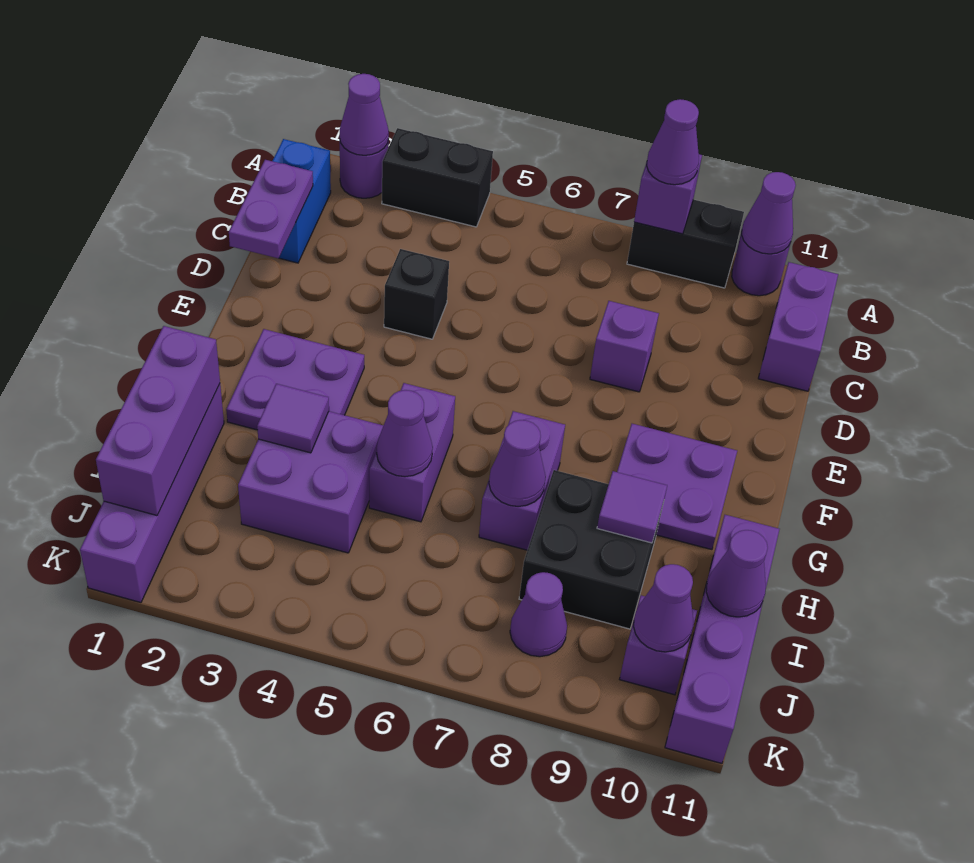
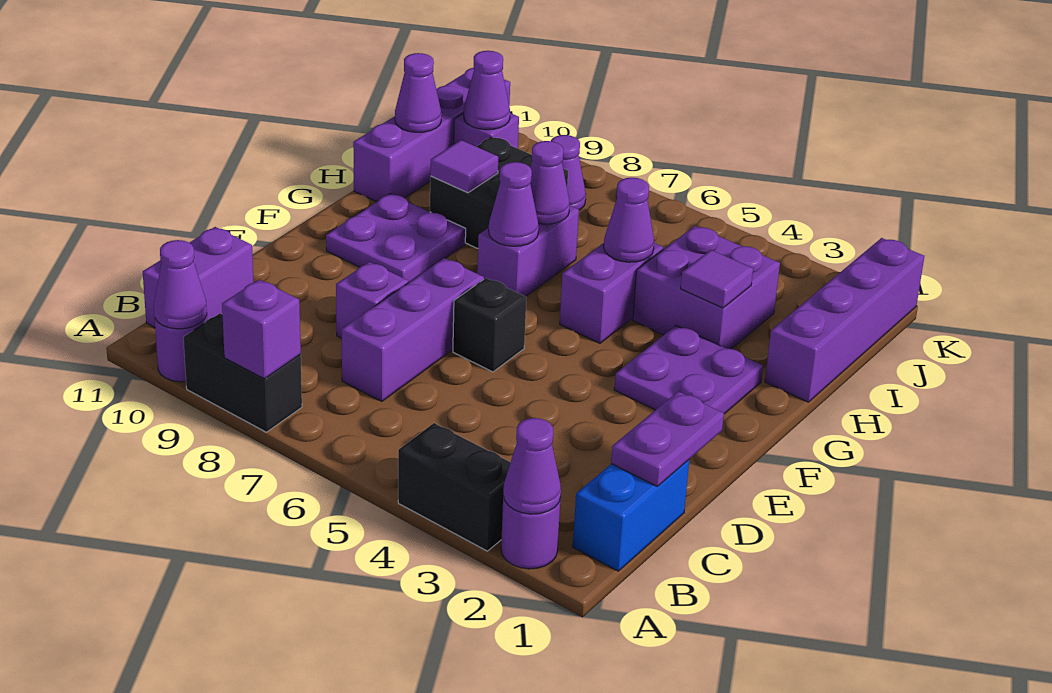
purple 1x1 cone [647,99,699,185] -> purple 1x1 cone moved to [489,162,539,246]
black 1x1 brick [384,249,449,339] -> black 1x1 brick moved to [453,278,526,372]
purple 1x3 brick [96,326,220,515] -> purple 1x3 brick moved to [341,258,484,402]

